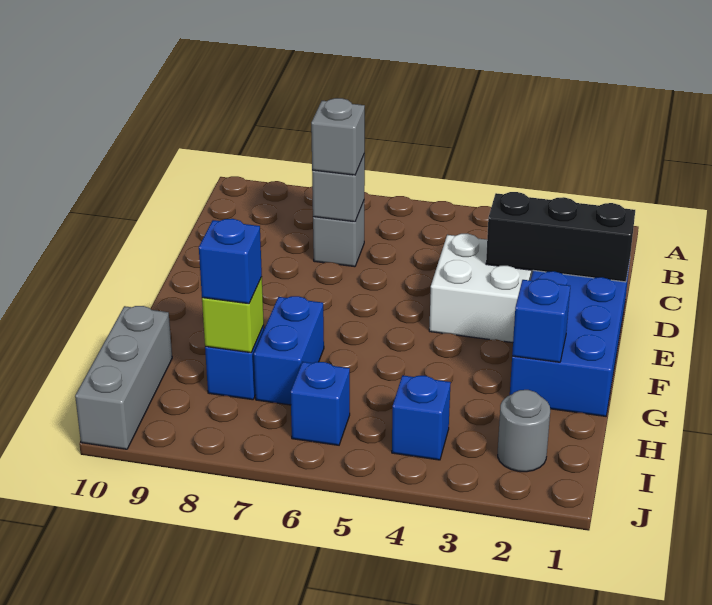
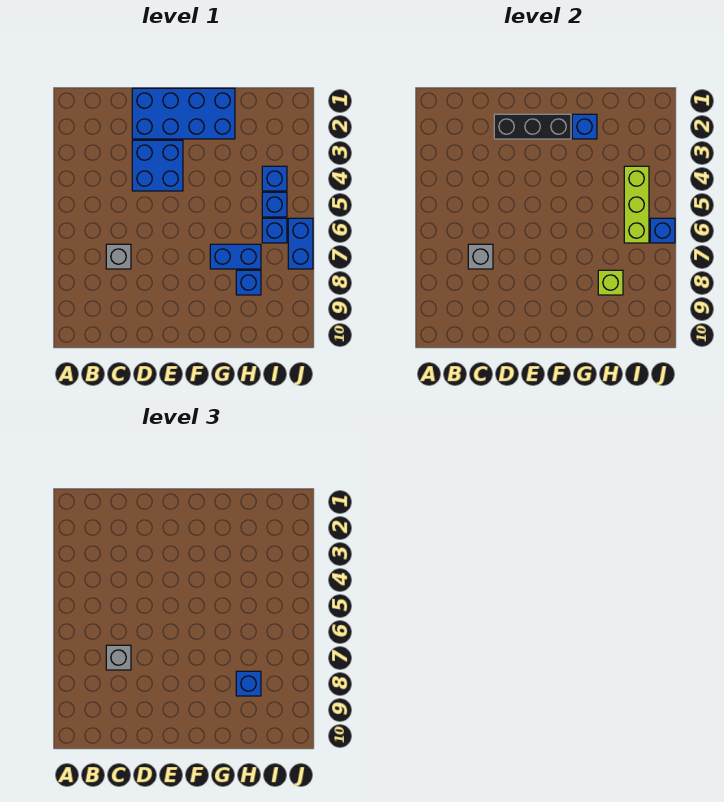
black 1x3 brick [486,192,635,282] -> black 1x3 brick turned to [494,114,571,139]
white 2x2 brick [429,234,533,343] -> blue 2x2 brick [132,140,183,191]
grey 1x3 brick [75,306,172,449] -> none
grey 1x1 round brick [498,390,550,472] -> none
none -> lime 1x3 brick [624,166,649,243]
none -> blue 1x1 brick [262,192,287,217]
none -> blue 1x2 brick [288,218,313,269]
none -> blue 1x1 brick [650,218,675,243]

